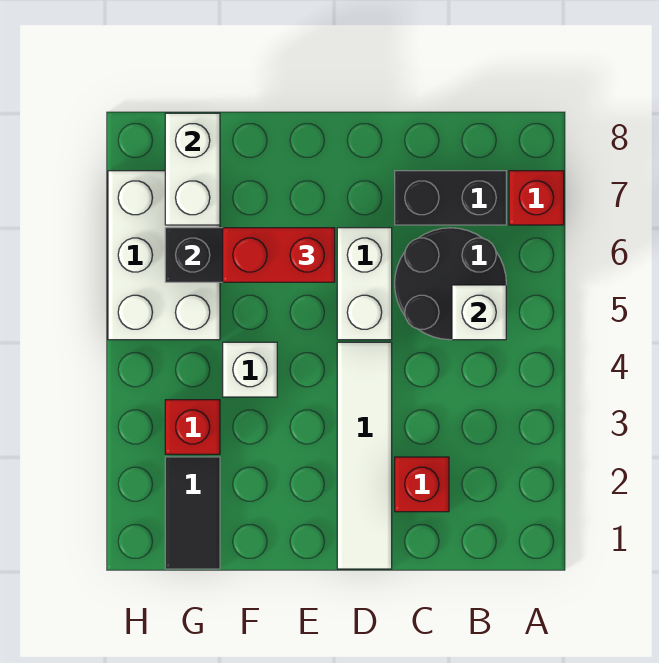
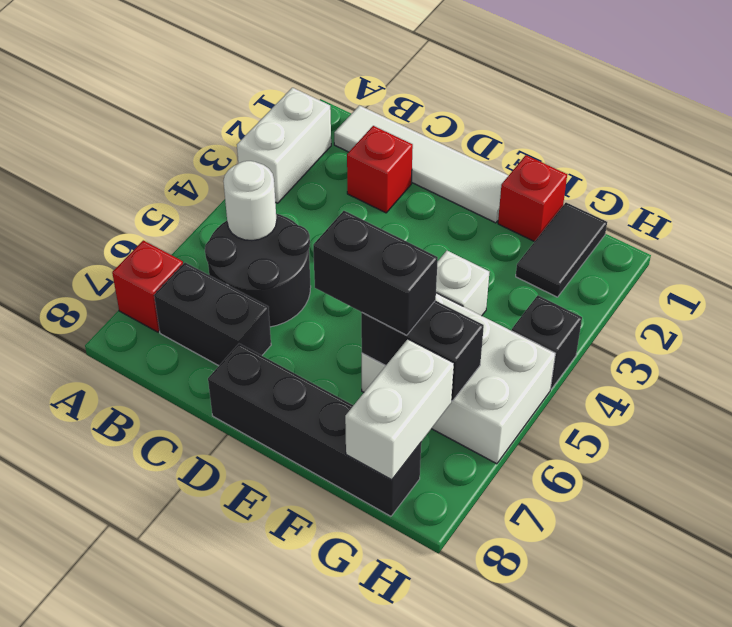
white 1x1 brick [452,285,506,340] -> white 1x1 round brick [223,161,277,240]
white 1x4 tile [337,342,392,569] -> white 1x4 tile turned to [334,106,509,223]
white 1x2 brick [337,228,392,340] -> white 1x2 brick moved to [237,88,331,203]
none -> black 1x4 brick [208,344,421,516]
red 1x2 brick [223,228,335,282] -> black 1x2 brick [313,211,438,335]
red 1x1 brick [165,400,220,454] -> red 1x1 brick moved to [498,155,567,242]
white 2x3 brick [108,171,220,340] -> white 2x3 brick turned to [362,293,555,464]
none -> black 1x1 brick [512,295,582,389]

